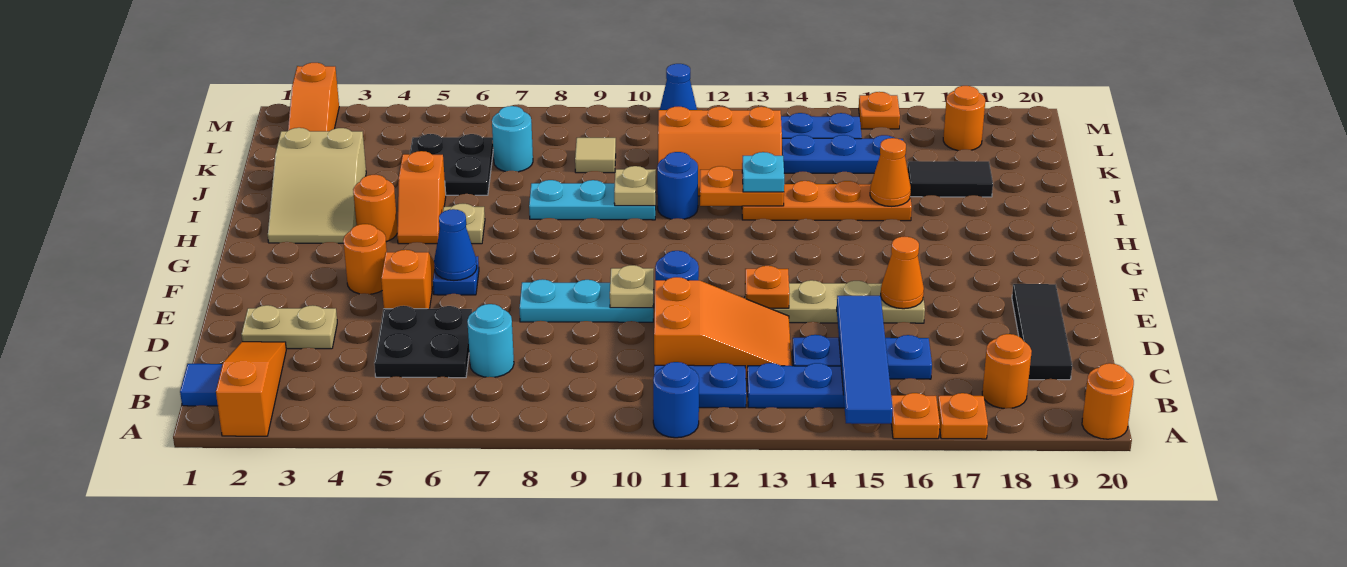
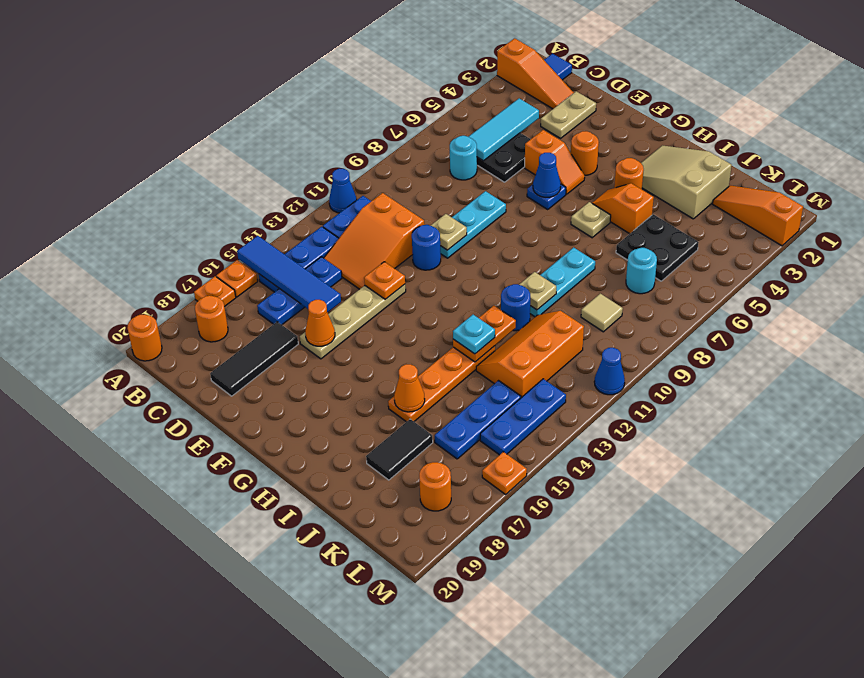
blue 1x1 round brick [653,362,699,438] -> blue 1x1 cone [329,169,356,213]
none -> cyan 1x3 tile [469,98,539,161]
black 1x3 tile [1012,284,1072,380] -> black 1x3 tile turned to [210,322,298,396]

